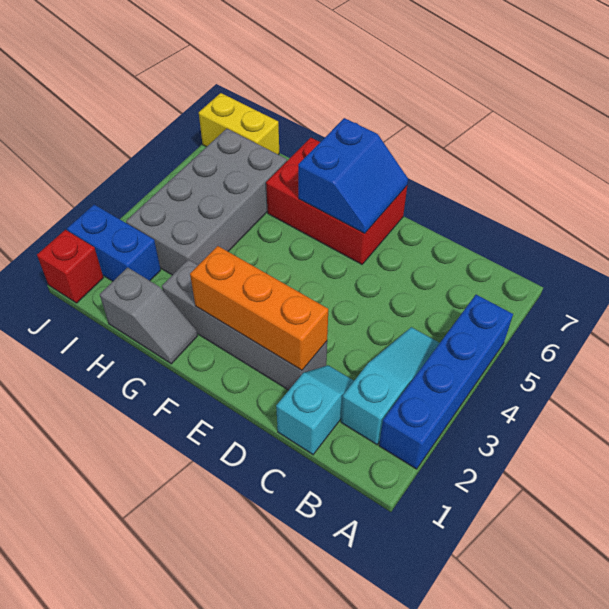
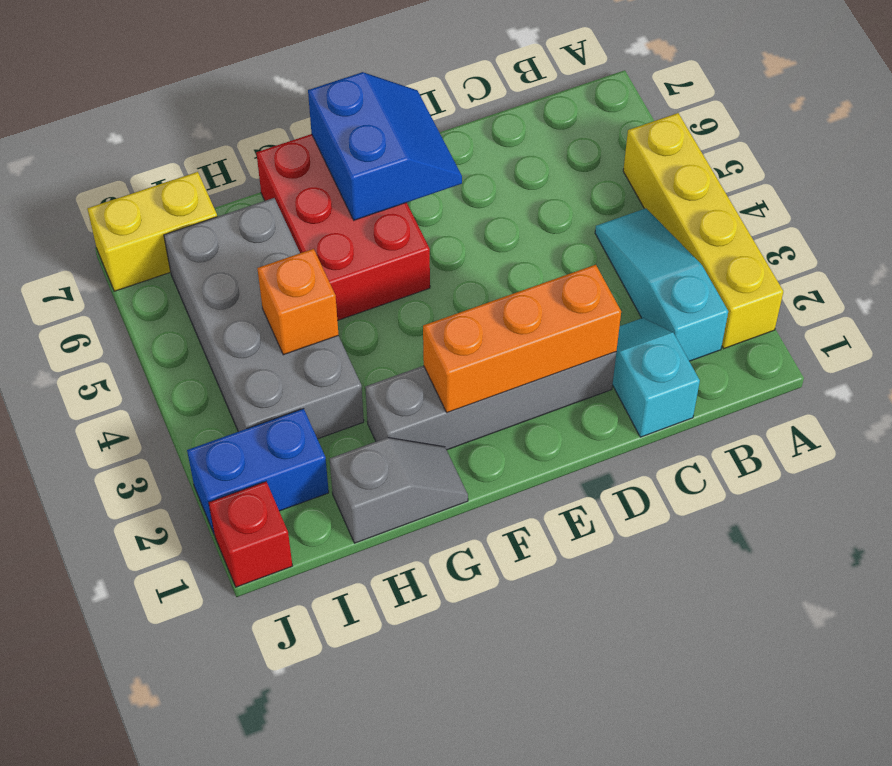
blue 1x4 brick [379,295,513,469] -> yellow 1x4 brick [623,113,783,349]
red 2x3 brick [266,138,407,264] -> red 2x3 brick turned to [256,134,430,321]
none -> orange 1x1 brick [257,249,338,355]

